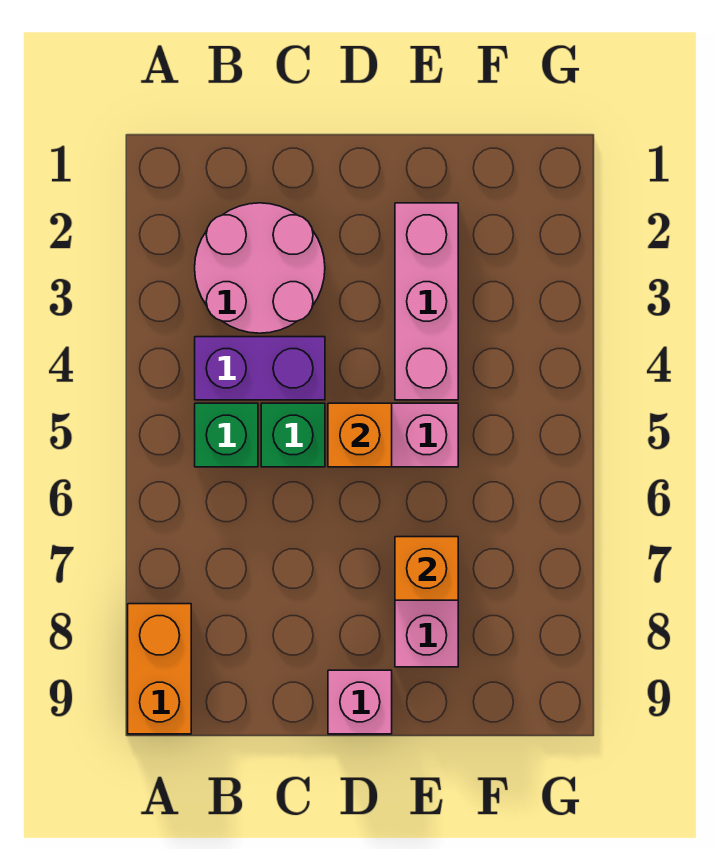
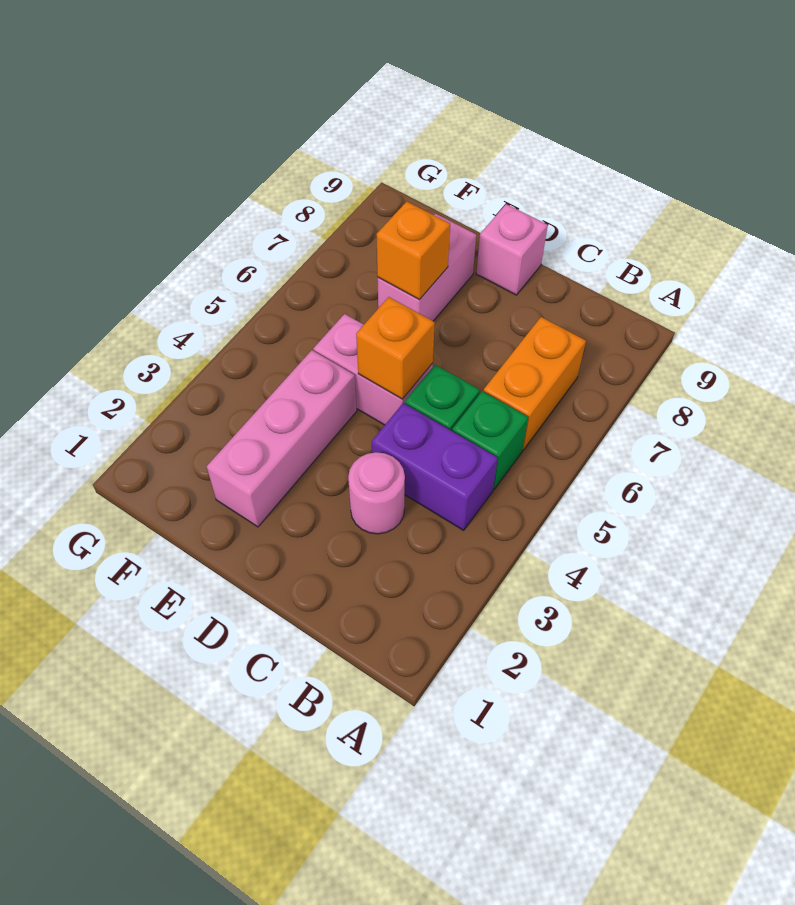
orange 1x2 brick [128,604,191,734] -> orange 1x2 brick moved to [483,317,586,450]
pink 2x2 round brick [195,203,325,333] -> pink 1x1 round brick [348,452,405,534]

